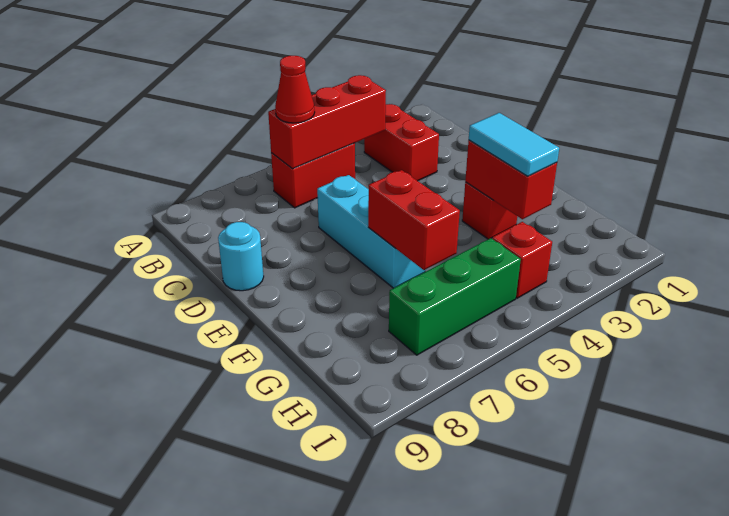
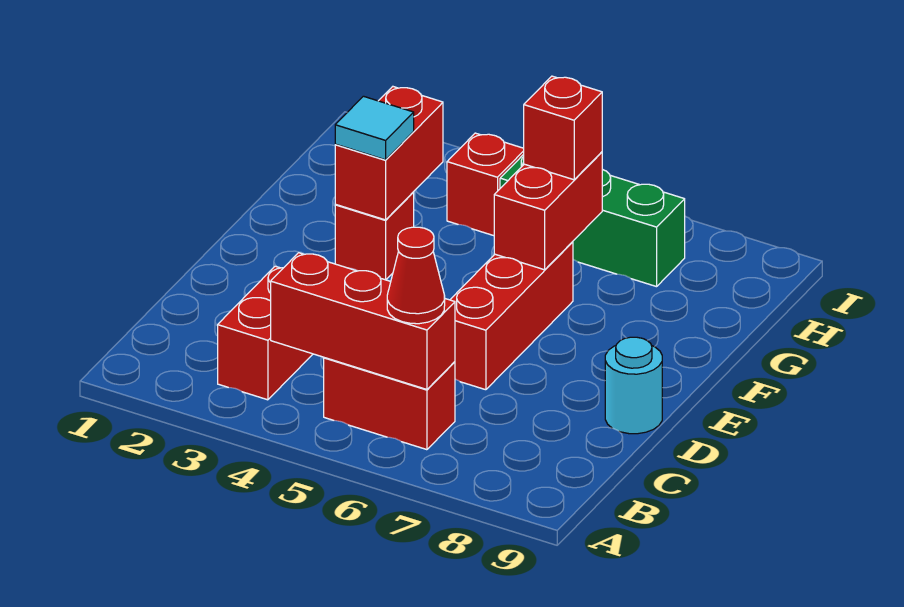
cyan 1x3 brick [317,175,425,288] -> red 1x3 brick [450,242,573,390]
cyan 1x2 tile [469,113,559,176] -> cyan 1x1 tile [335,96,414,160]
none -> red 1x1 brick [524,76,602,180]

